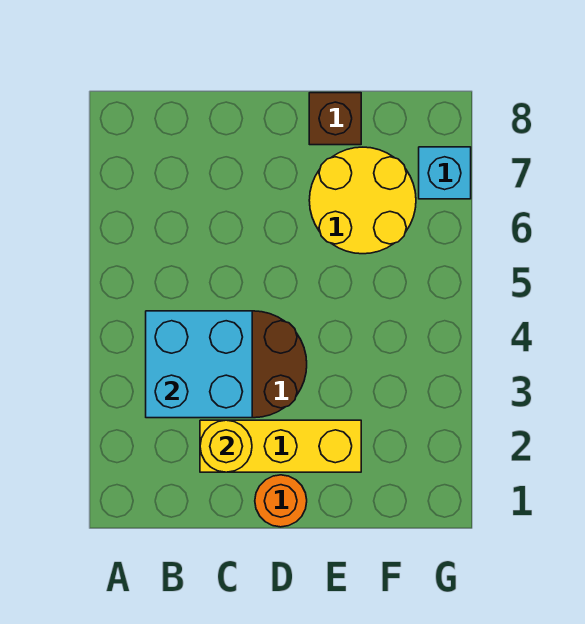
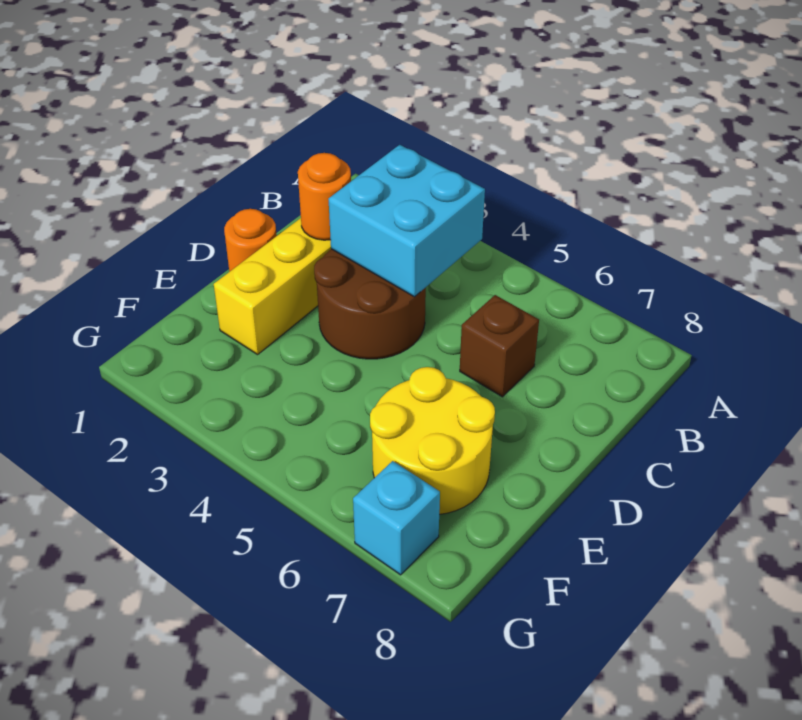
yellow 1x1 round brick [200,420,252,472] -> orange 1x1 round brick [298,153,351,240]
brown 1x1 brick [309,93,361,145] -> brown 1x1 brick moved to [460,295,539,397]

